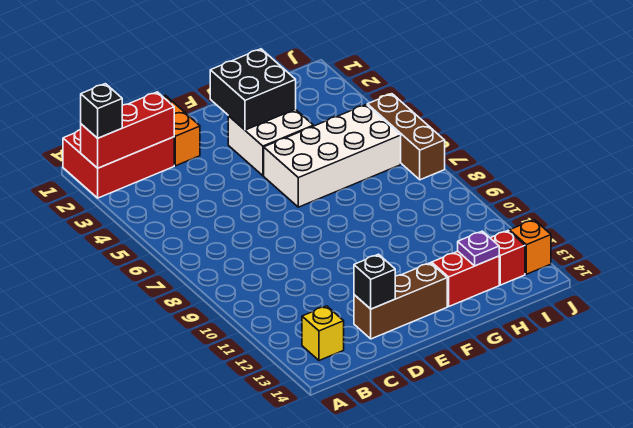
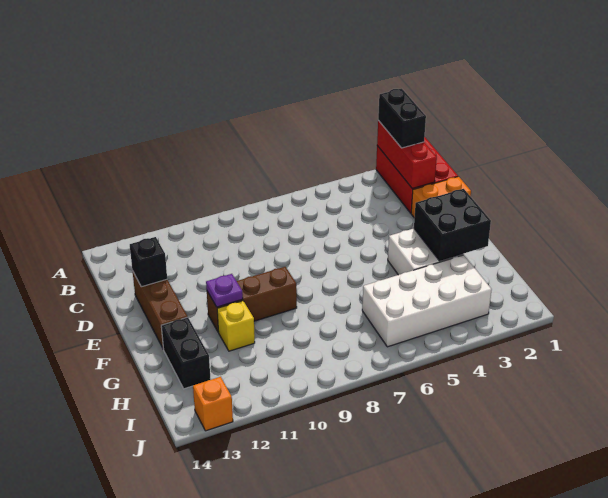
black 1x1 brick [81,84,122,138] -> black 1x2 brick [378,89,426,148]
yellow 1x1 brick [302,306,344,360] -> yellow 1x1 brick moved to [217,301,255,351]
white 2x4 brick [264,105,401,207] -> white 2x4 brick turned to [362,255,492,347]
red 1x2 brick [432,251,499,306] -> black 1x2 brick [161,317,211,389]
purple 1x1 plate [458,231,499,266] -> purple 1x1 plate moved to [206,274,243,307]
red 1x1 brick [491,231,525,285] -> none
brown 1x3 brick [367,94,445,180] -> brown 1x3 brick moved to [207,267,297,332]

